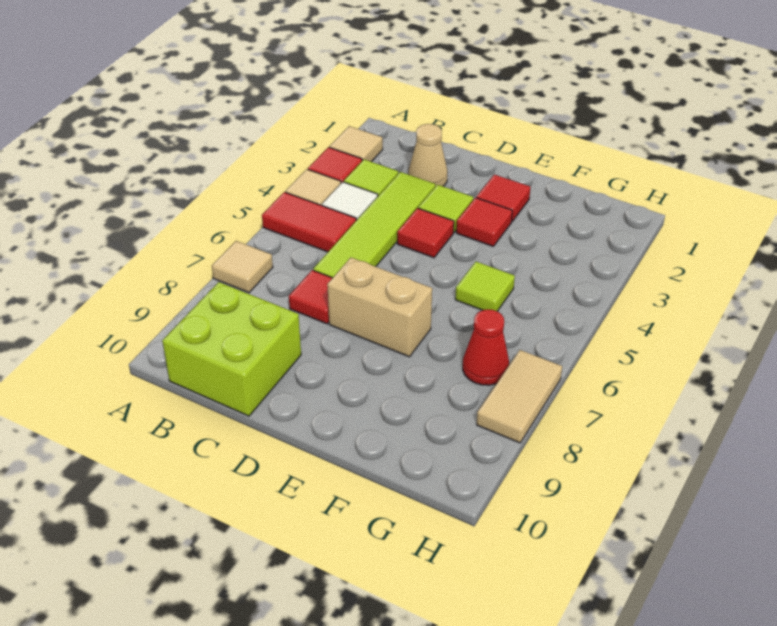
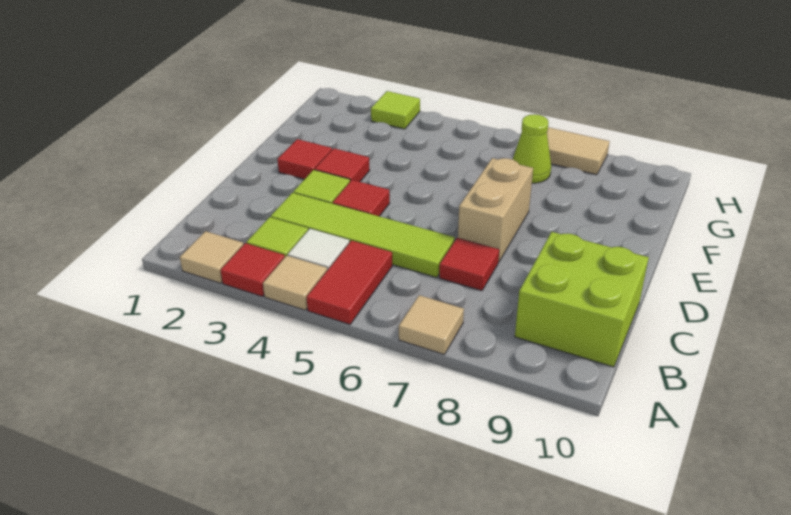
tan 1x1 cone [408,124,447,187] -> none
lime 1x1 tile [455,262,515,311] -> lime 1x1 tile moved to [371,91,420,129]
red 1x1 cone [463,309,509,385] -> lime 1x1 cone [512,114,551,183]

